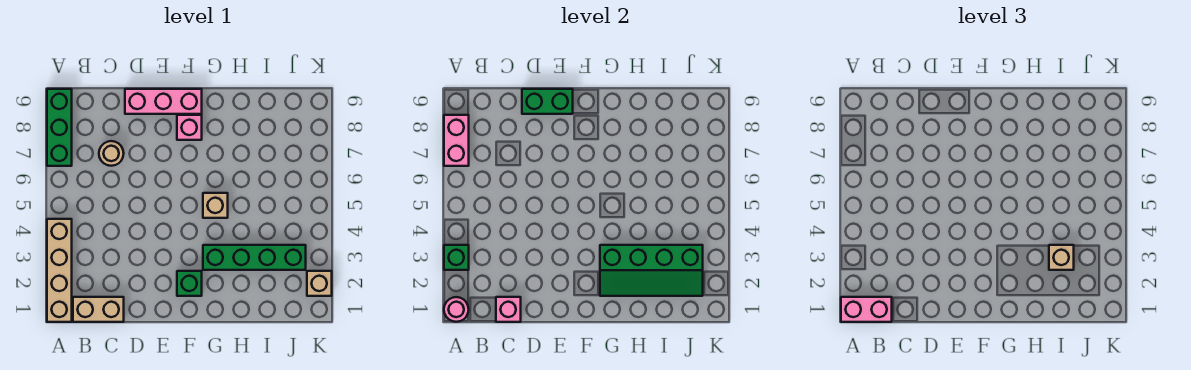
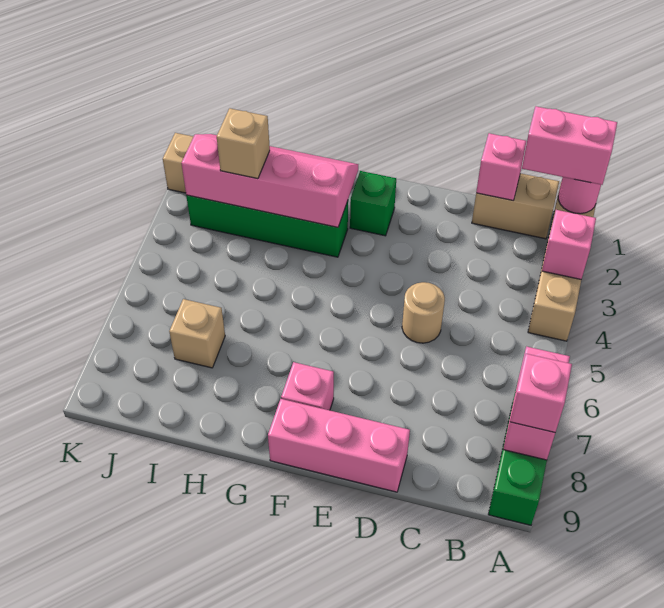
green 1x1 brick [444,245,469,270] -> pink 1x1 brick [542,210,596,280]
none -> pink 1x1 brick [510,354,572,433]
tan 1x1 round brick [99,141,124,166] -> tan 1x1 round brick moved to [402,282,445,343]
green 1x2 brick [522,89,573,114] -> none
green 2x4 slope [600,245,703,296] -> pink 2x4 slope [181,134,358,227]
tan 1x1 brick [203,193,228,218] -> tan 1x1 brick moved to [169,299,225,368]

